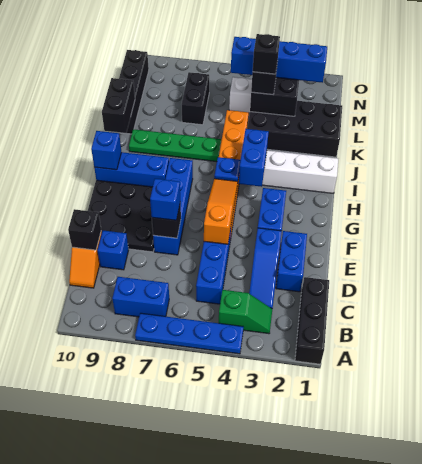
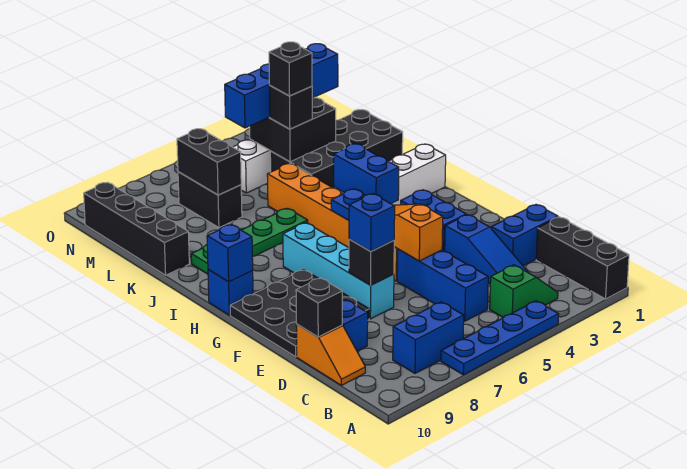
blue 1x2 brick [276,231,307,292] -> blue 1x2 brick turned to [491,204,558,266]
blue 1x4 brick [153,158,193,255] -> cyan 1x4 brick [283,223,394,319]
blue 1x3 brick [94,152,169,187] -> blue 1x1 brick [208,270,253,315]
black 1x2 brick [102,78,135,133] -> black 1x2 brick moved to [177,129,241,195]

